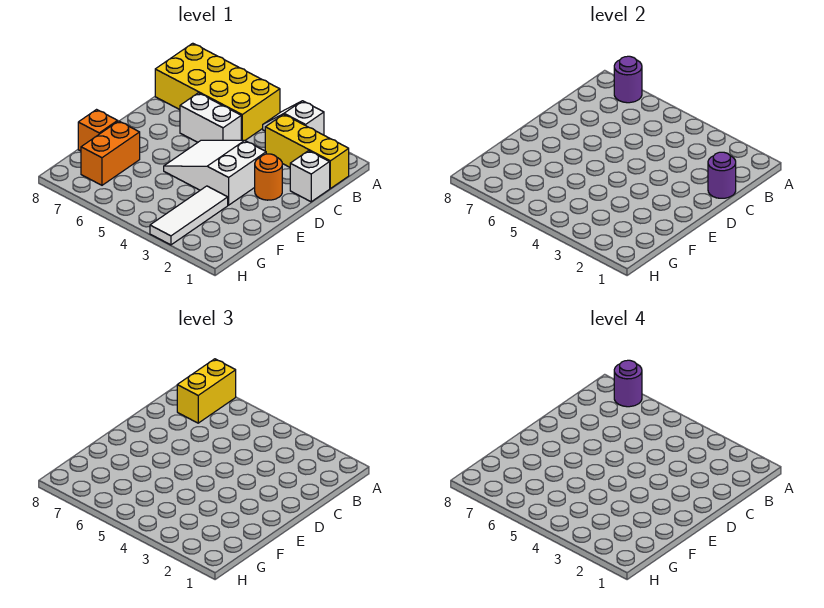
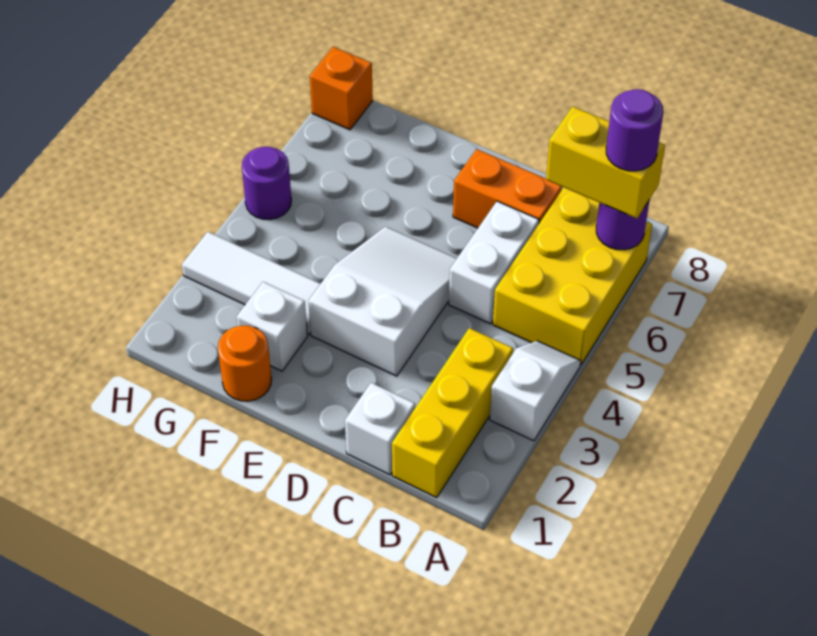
yellow 2x4 brick [155,43,280,140] -> yellow 2x3 brick [493,188,652,365]
purple 1x1 round brick [708,152,736,198] -> purple 1x1 round brick moved to [242,147,291,220]
orange 1x1 round brick [255,154,282,200] -> orange 1x1 round brick moved to [218,326,272,401]
none -> white 1x1 brick [237,282,307,371]
orange 1x2 brick [81,121,140,185] -> orange 1x2 brick moved to [453,149,562,228]
orange 1x1 brick [78,110,118,151] -> orange 1x1 brick moved to [310,47,373,130]

